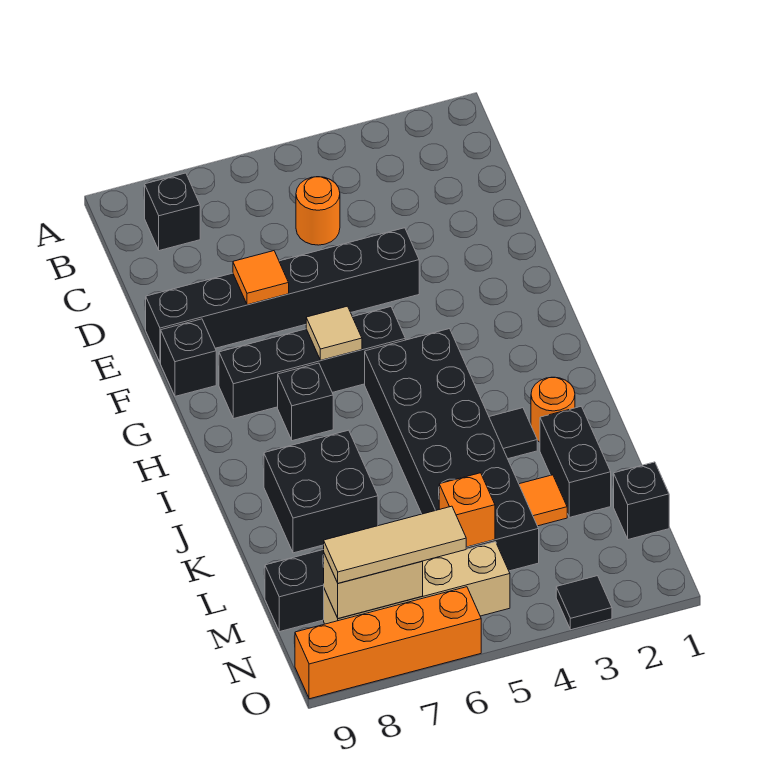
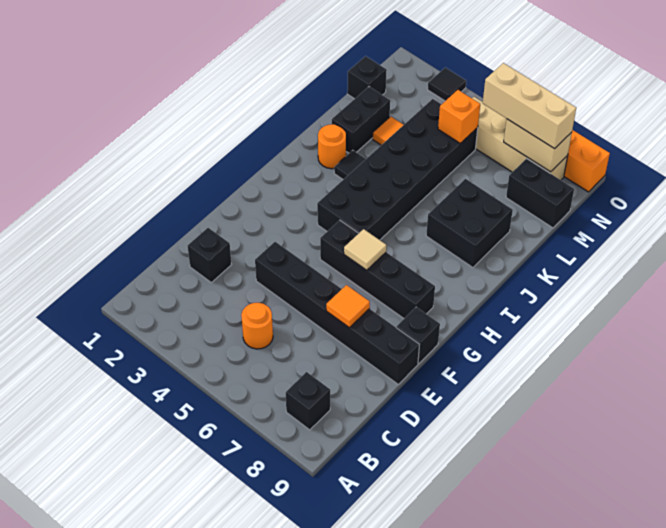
black 1x1 brick [278,363,333,441] -> black 1x1 brick moved to [188,228,231,282]
tan 1x3 tile [324,506,466,583] -> tan 1x3 brick [483,63,576,149]

